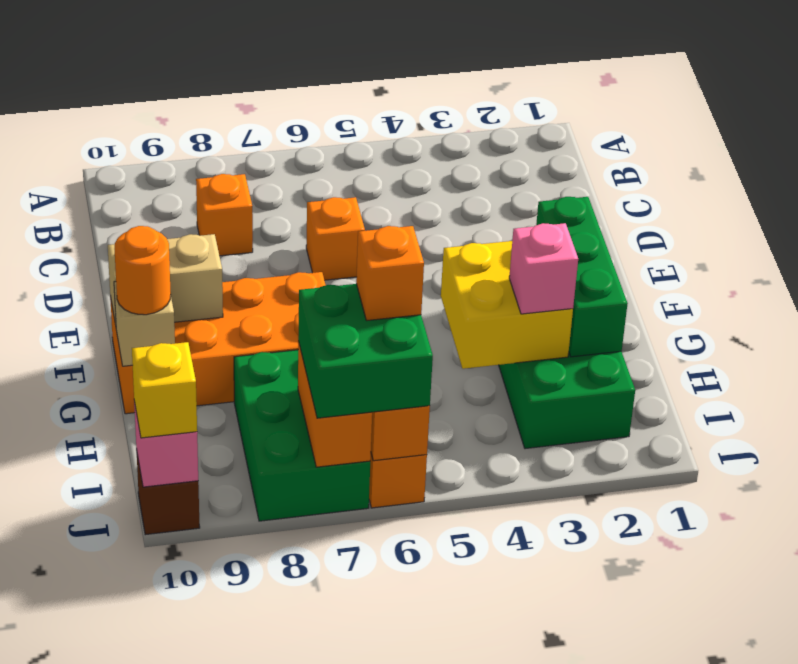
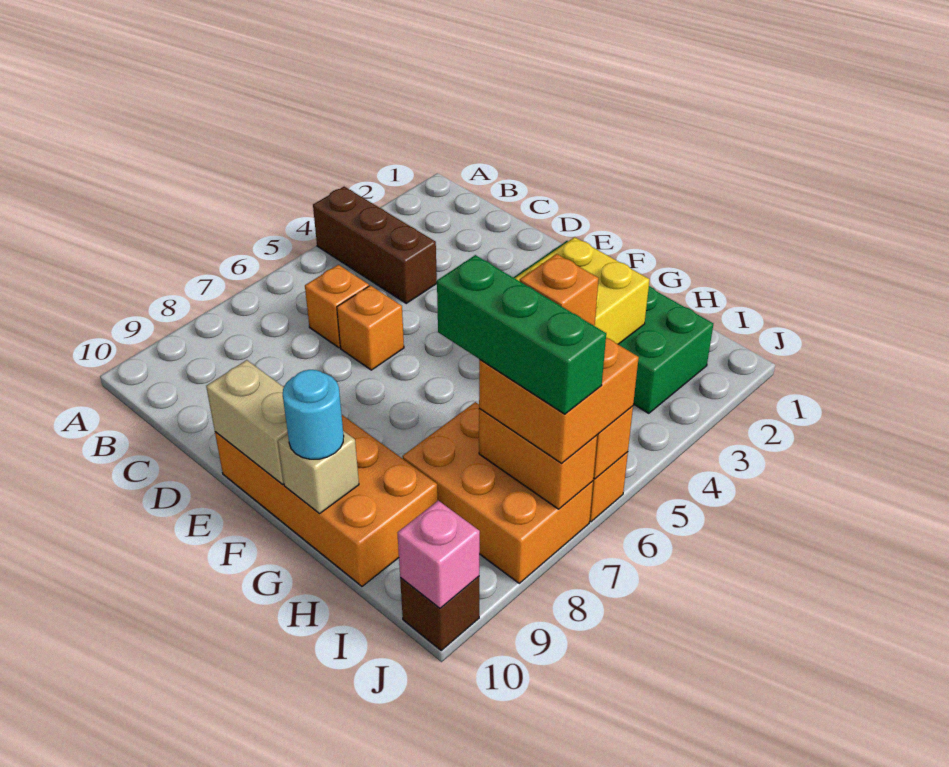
none -> brown 1x3 brick [313,187,437,303]
orange 1x1 brick [196,174,253,256] -> orange 1x1 brick moved to [305,265,369,348]
green 1x3 brick [536,197,628,357] -> green 1x3 brick moved to [437,255,606,414]
orange 2x4 brick [110,272,325,414] -> orange 2x4 brick turned to [215,386,438,586]
tan 1x2 brick [108,234,223,325] -> tan 1x2 brick turned to [206,360,288,485]
orange 1x1 round brick [115,226,171,315] -> cyan 1x1 round brick [283,370,344,459]
pink 1x1 brick [509,223,578,314] -> none
green 2x3 brick [234,350,370,521] -> orange 2x3 brick [402,402,593,583]
green 2x2 brick [298,284,433,418] -> orange 2x2 brick [479,338,639,463]
yellow 1x1 brick [132,342,197,438] -> none

